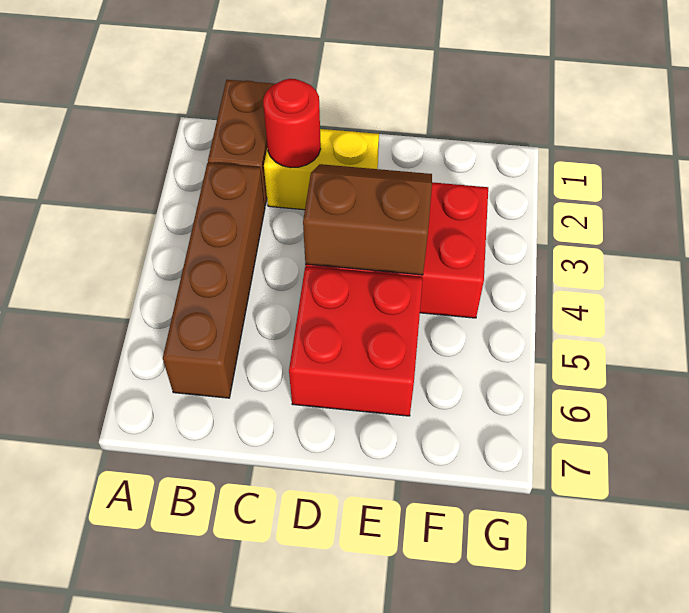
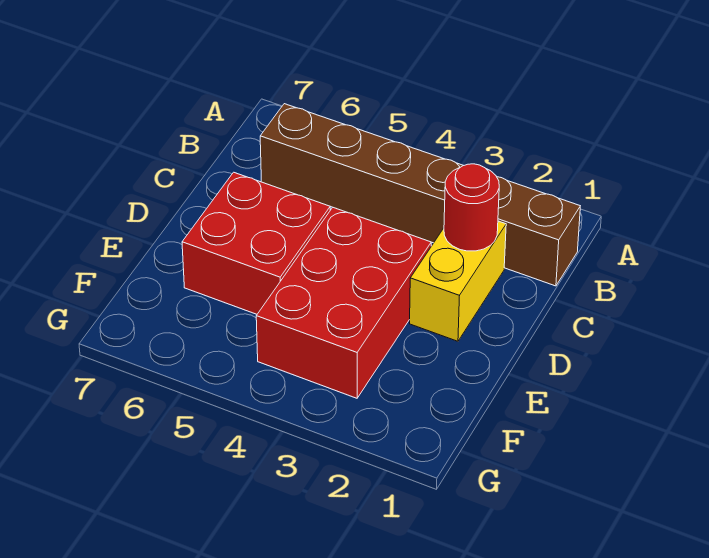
brown 2x2 slope [303,164,432,275] -> none

